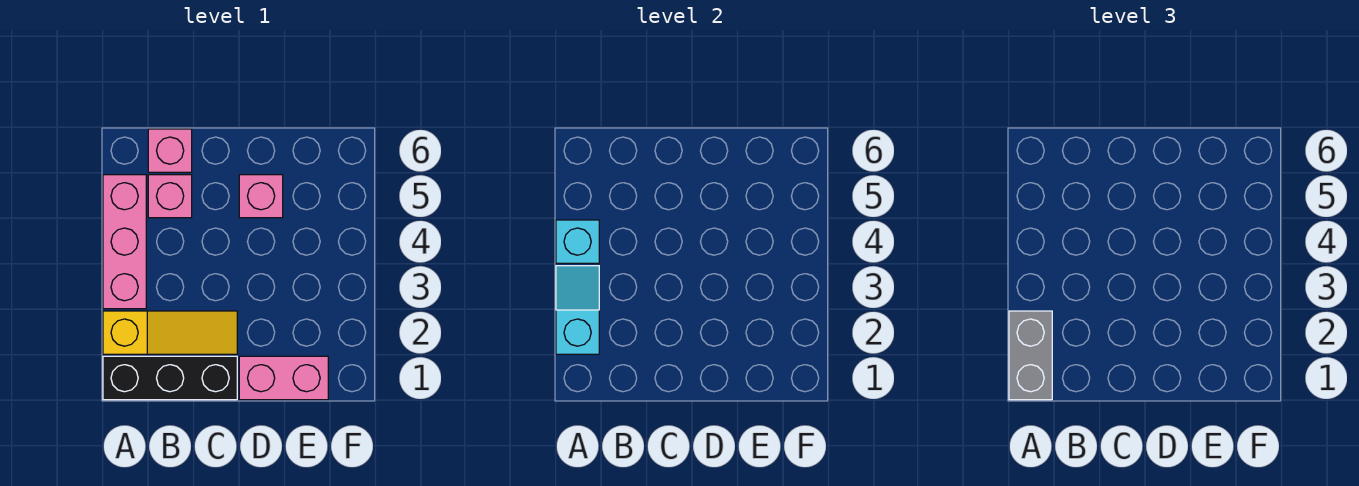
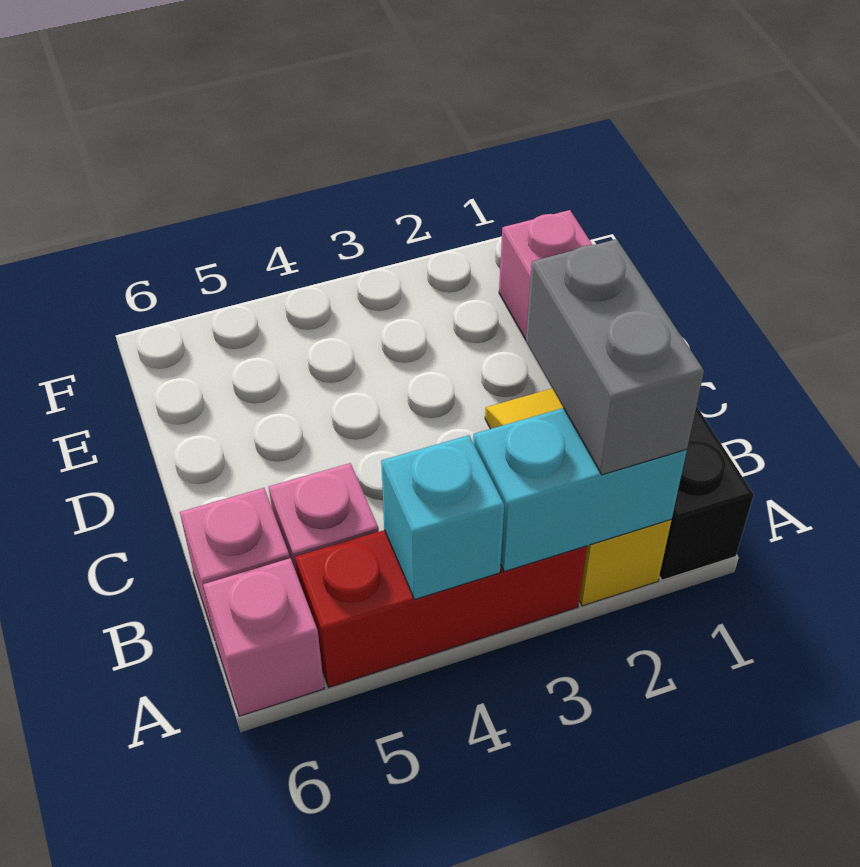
grey 1x2 brick [1009,311,1052,400] -> grey 1x2 brick turned to [526,239,704,475]
cyan 1x2 slope [556,266,599,354] -> cyan 1x2 brick [473,408,687,572]
pink 1x3 brick [103,175,146,309] -> red 1x3 brick [295,530,587,687]
pink 1x1 brick [239,175,283,218] -> pink 1x1 brick moved to [203,558,324,716]

